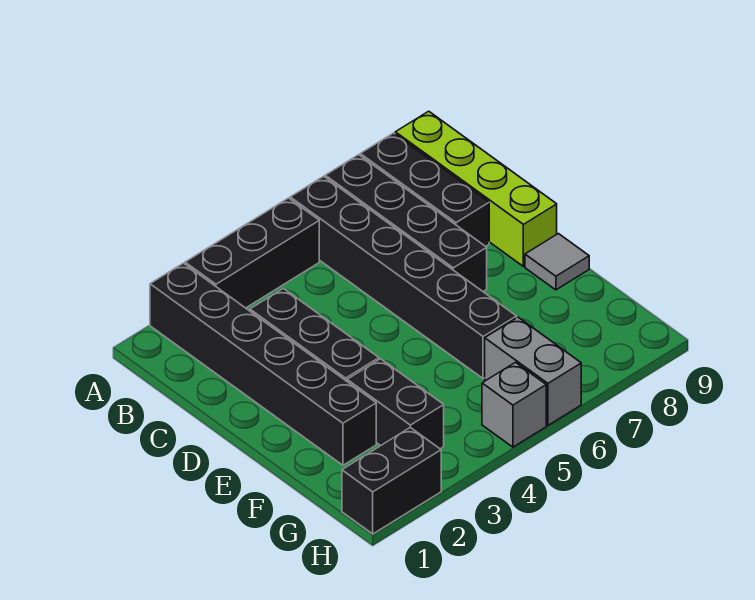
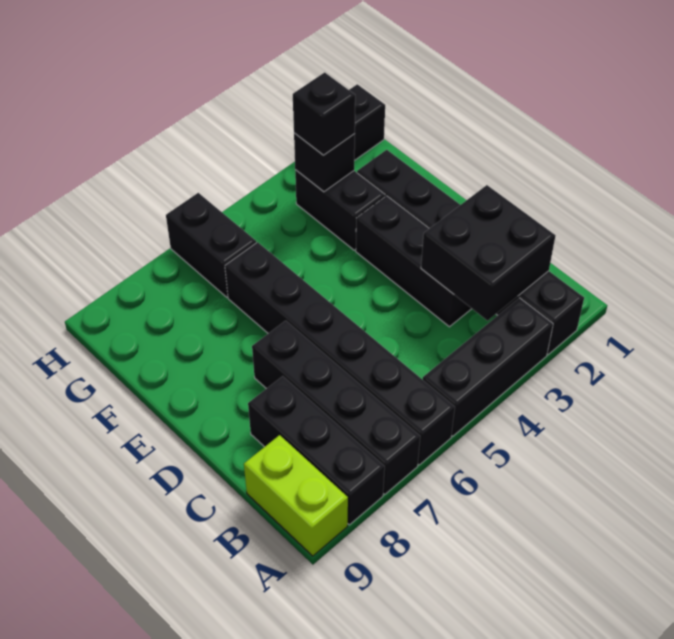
lime 1x4 brick [395,111,557,266] -> lime 1x2 brick [244,435,348,556]
none -> black 2x2 brick [421,185,556,321]
grey 1x1 tile [525,234,589,290] -> none
none -> black 1x1 brick [294,133,355,192]
none -> black 1x1 brick [293,72,355,155]
grey 1x2 brick [485,317,581,425] -> black 1x2 brick [166,193,256,297]
grey 1x1 brick [482,362,546,447] -> none

